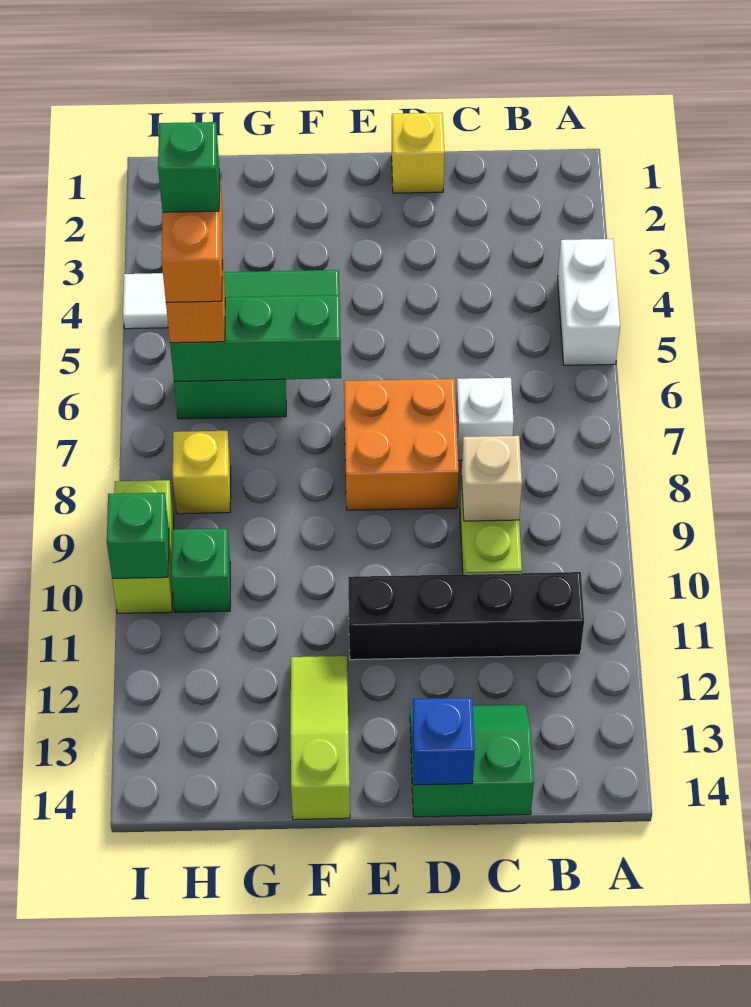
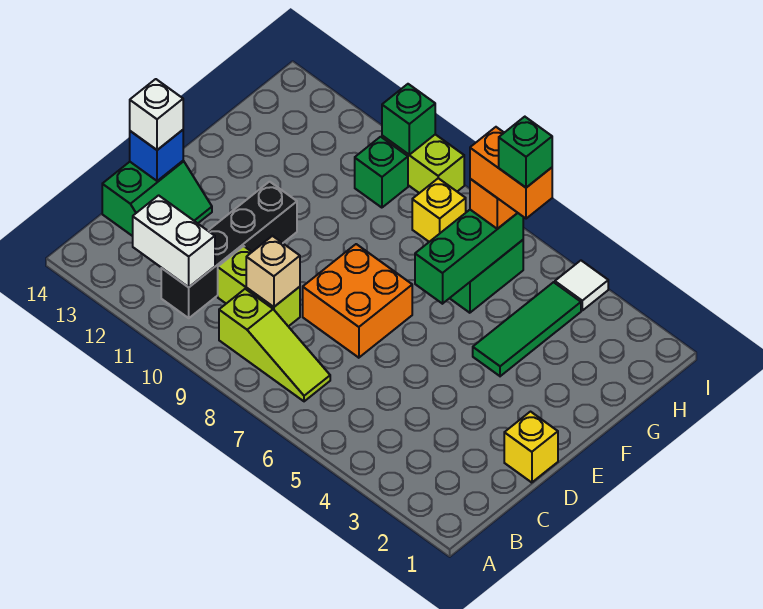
white 1x2 brick [558,239,620,365] -> white 1x2 brick moved to [133,195,215,287]
white 1x1 brick [456,378,514,460] -> white 1x1 brick moved to [130,79,183,150]
lime 1x3 slope [291,656,350,820] -> lime 1x3 slope moved to [219,289,330,401]

